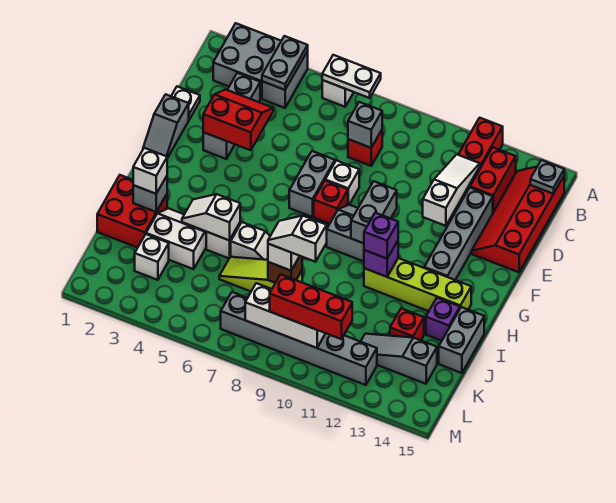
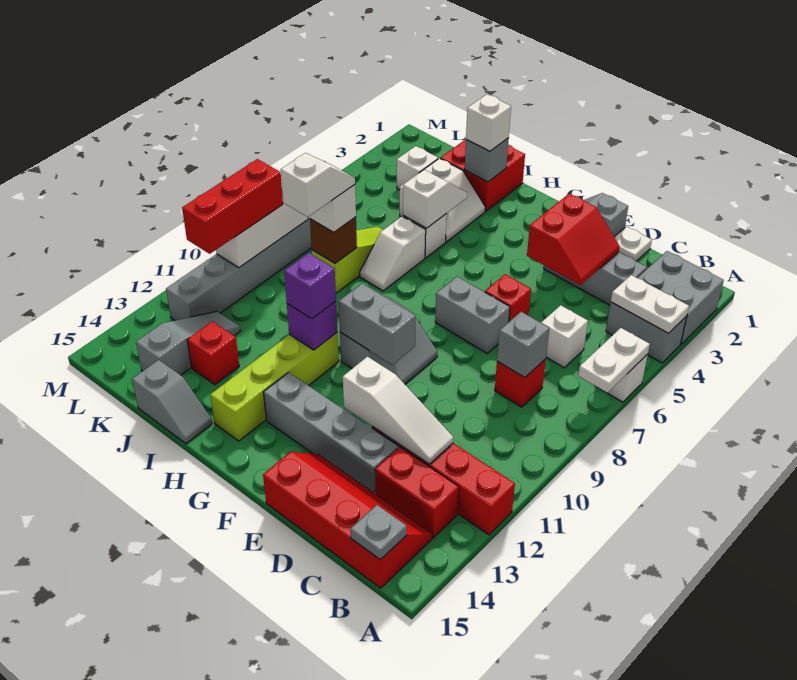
grey 1x2 plate [262,36,308,90] -> white 1x2 plate [611,275,689,333]
white 1x1 brick [325,160,359,205] -> white 1x1 brick moved to [541,305,588,368]
red 1x1 brick [314,181,348,224] -> red 1x1 brick moved to [485,274,531,322]
purple 1x1 brick [426,298,460,341] -> none
grey 1x2 brick [439,307,484,373] -> grey 1x2 slope [132,360,212,444]

